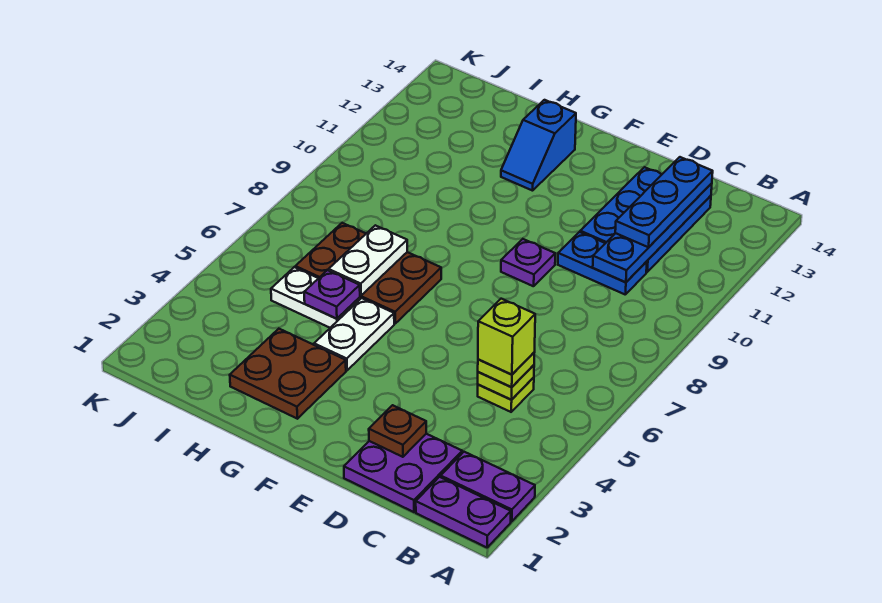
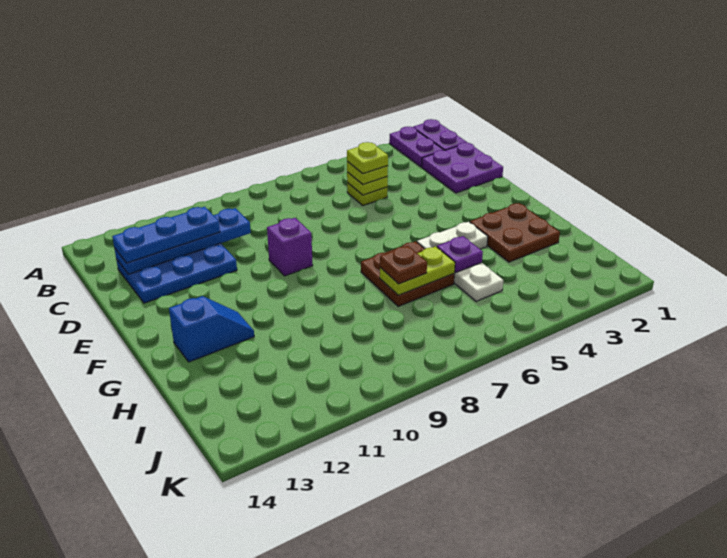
lime 1x1 brick [478,299,535,375] -> lime 1x1 plate [347,142,388,174]
blue 1x2 plate [558,232,647,294] -> none
brown 1x1 plate [369,405,426,457] -> brown 1x1 plate moved to [380,246,427,284]
purple 1x1 plate [501,239,555,286] -> purple 1x1 brick [267,218,313,276]
brown 2x3 plate [295,223,441,323] -> brown 2x2 plate [361,241,454,306]
white 1x2 plate [329,225,407,296] -> lime 1x2 plate [380,246,455,295]

